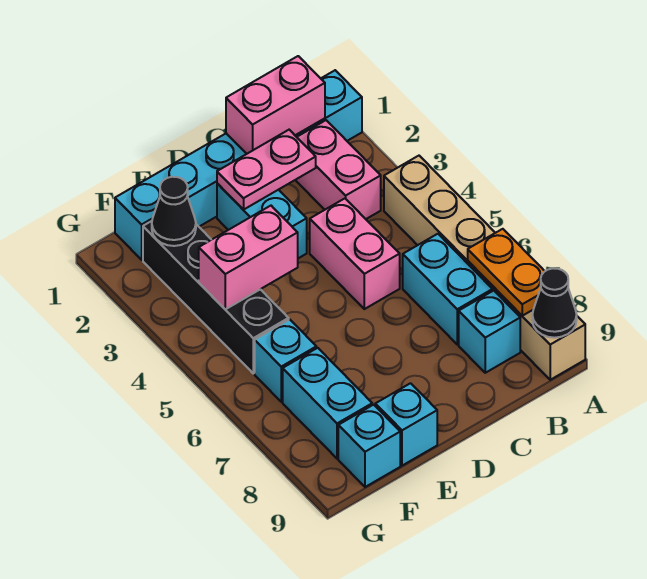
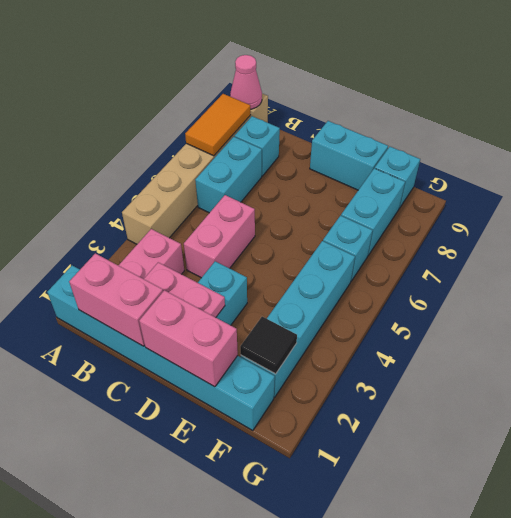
orange 1x2 plate [468,229,545,316] -> orange 1x2 tile [185,94,250,156]
black 1x1 cone [532,268,577,338] -> pink 1x1 cone [230,55,262,109]
pink 1x2 brick [199,206,298,309] -> pink 1x2 brick moved to [139,290,238,387]
cyan 1x1 brick [375,383,437,466] -> cyan 1x2 brick [310,121,388,190]
black 1x4 brick [143,221,289,373] -> cyan 1x4 brick [241,241,355,397]
black 1x1 cone [152,177,196,246] -> black 1x1 tile [240,317,297,374]

